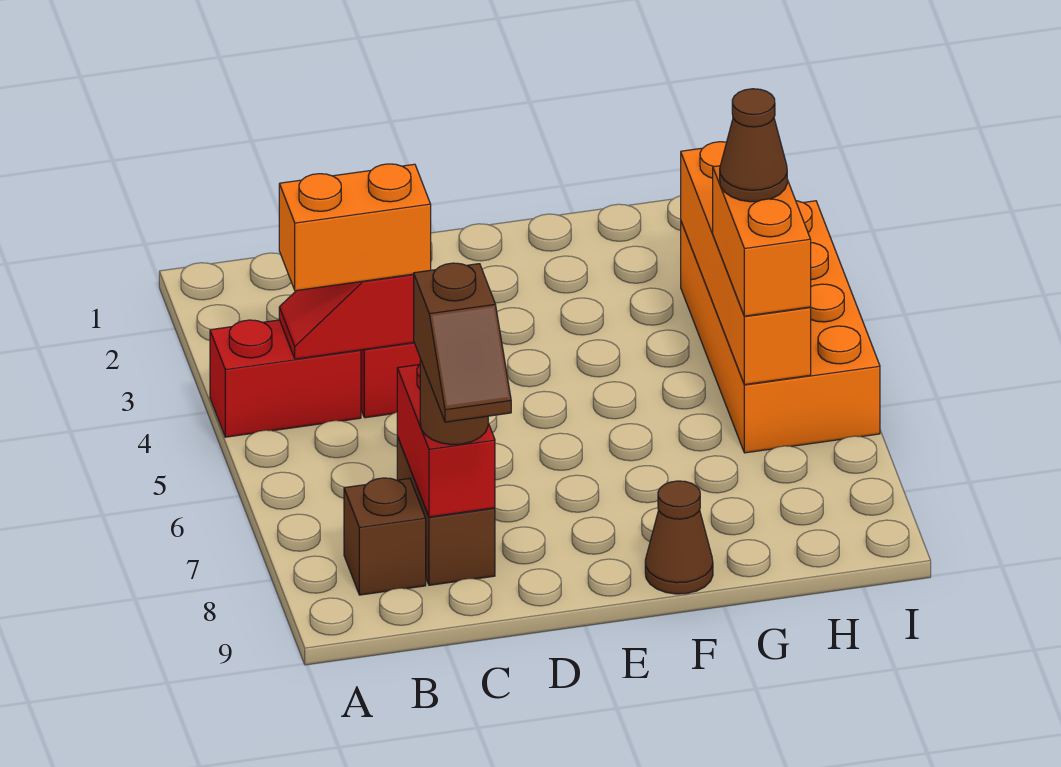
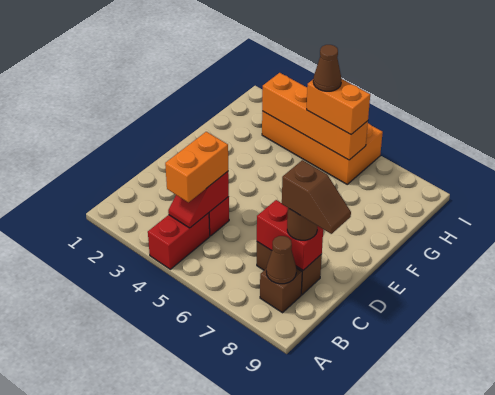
brown 1x1 cone [645,481,713,594] -> brown 1x1 cone moved to [266,236,296,284]

